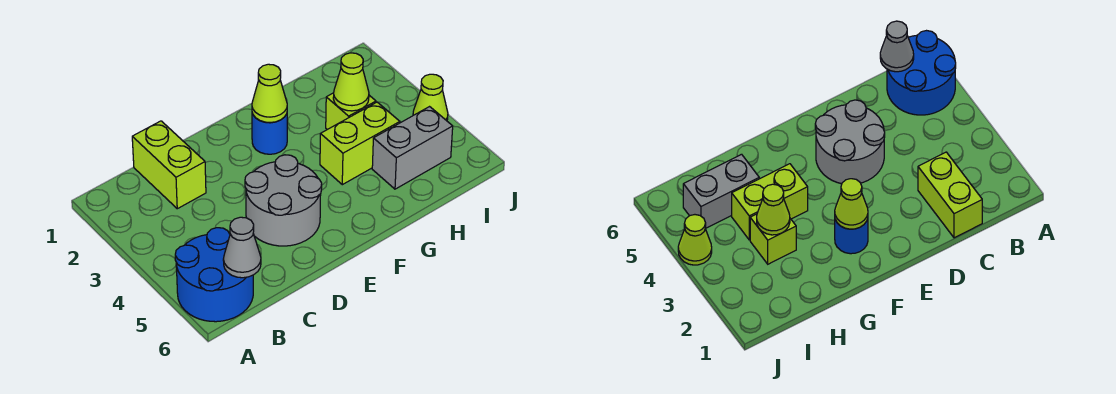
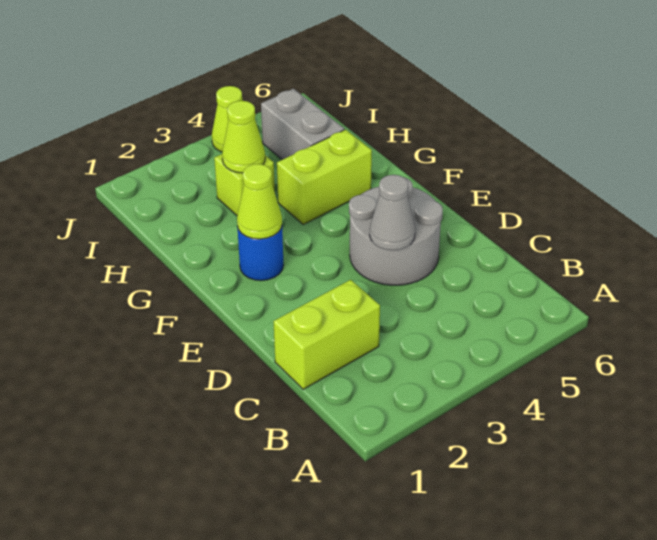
blue 2x2 round brick [175,228,253,322] -> none
grey 1x1 cone [223,217,261,278] -> grey 1x1 cone moved to [370,175,415,250]
lime 1x2 brick [320,102,400,185] -> lime 1x2 brick turned to [277,130,372,224]

